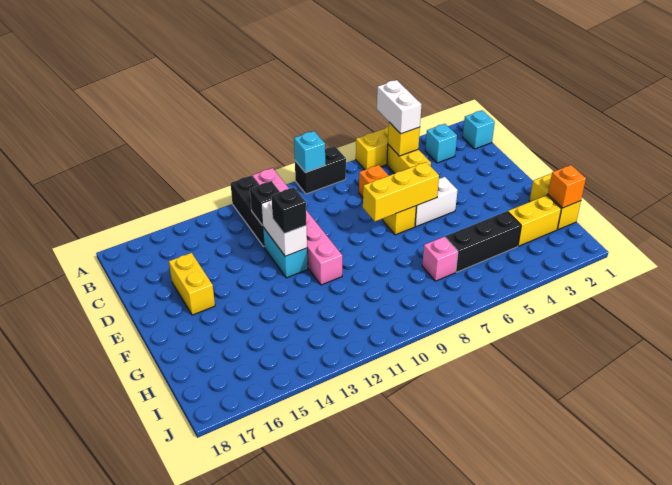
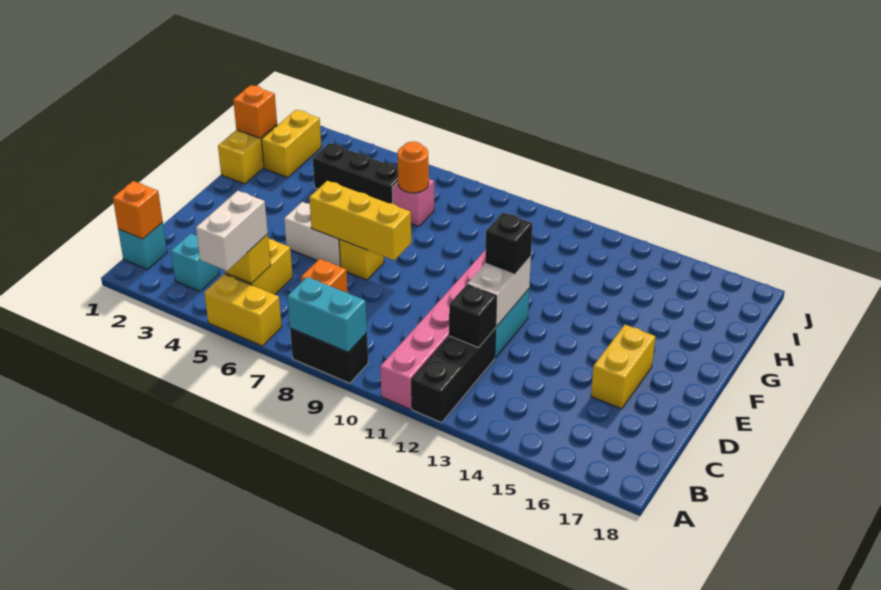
cyan 1x1 brick [294,131,325,173] -> cyan 1x2 brick [287,277,367,352]
none -> orange 1x1 brick [113,181,163,239]
yellow 1x2 brick [508,195,561,246] -> yellow 1x2 brick turned to [261,110,321,178]
none -> orange 1x1 round brick [398,141,429,193]

